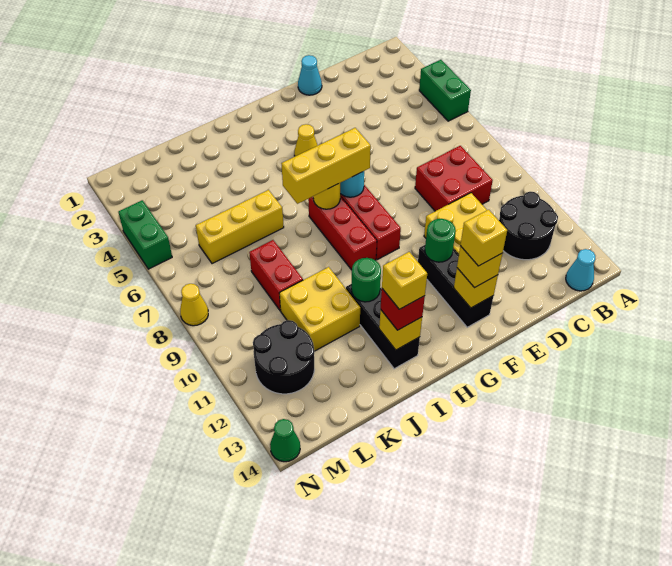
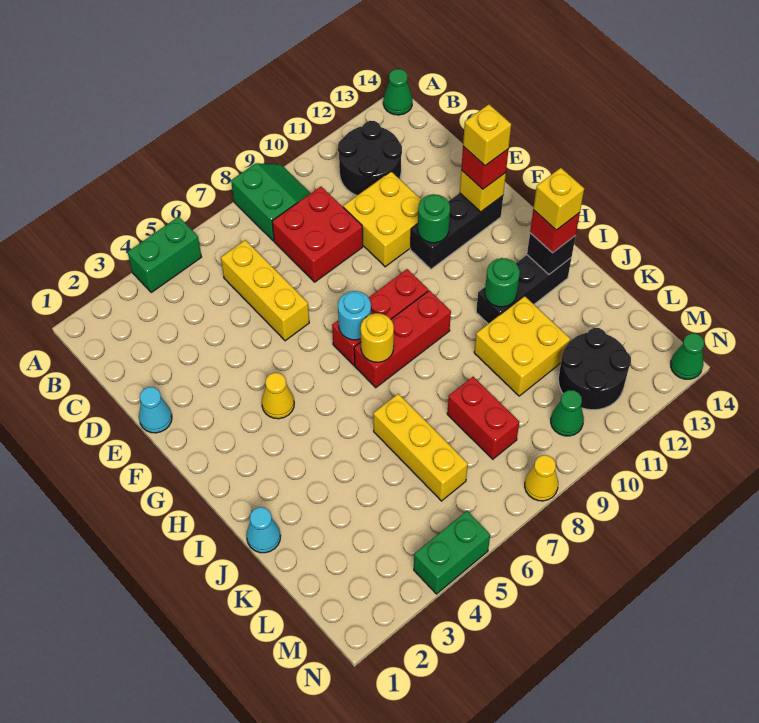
none -> green 2x2 slope [231,163,311,241]
none -> green 1x1 cone [383,69,413,115]
cyan 1x1 cone [566,249,595,291] -> cyan 1x1 cone moved to [246,507,281,553]
yellow 1x1 brick [457,246,503,288] -> red 1x1 brick [461,146,509,189]
yellow 1x3 brick [281,128,371,204] -> yellow 1x3 brick moved to [221,240,309,341]
yellow 1x1 brick [379,310,422,350] -> black 1x1 brick [527,233,576,274]
red 1x2 brick [249,240,303,311] -> red 1x2 brick turned to [447,377,519,459]
none -> green 1x1 cone [551,390,584,436]

